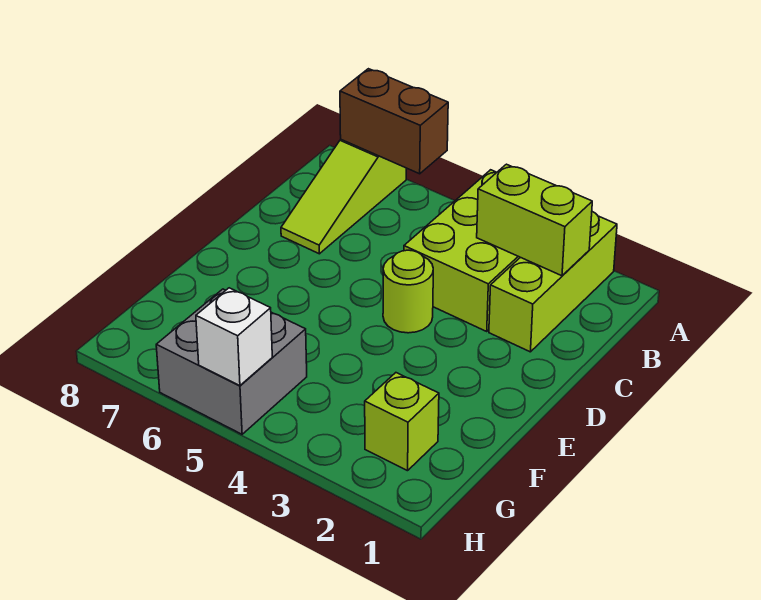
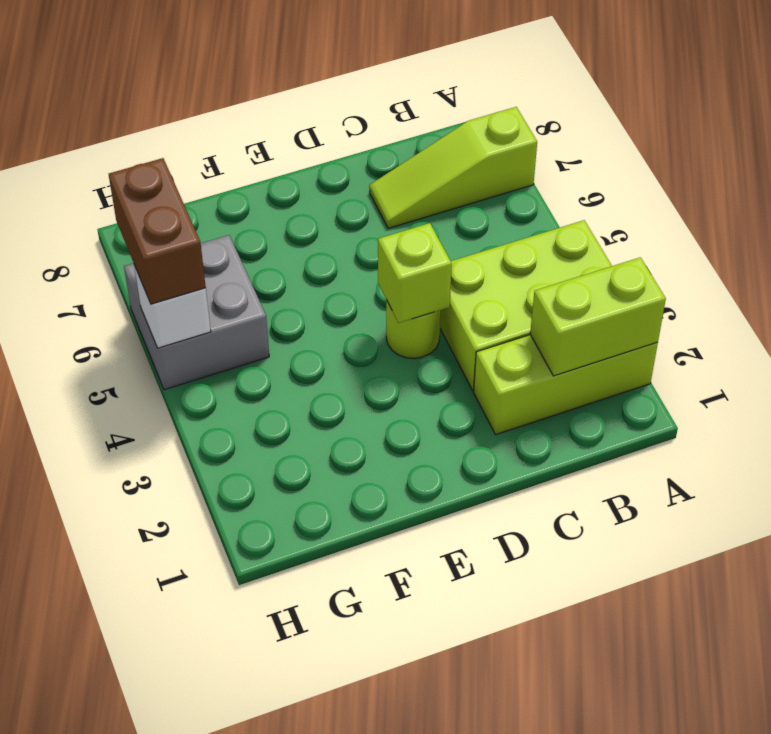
brown 1x2 brick [340,69,448,174] -> brown 1x2 brick moved to [109,158,206,304]
lime 1x2 brick [477,164,592,276] -> lime 1x2 brick turned to [530,257,666,376]
lime 1x1 brick [365,373,439,471] -> lime 1x1 brick moved to [378,223,452,323]

